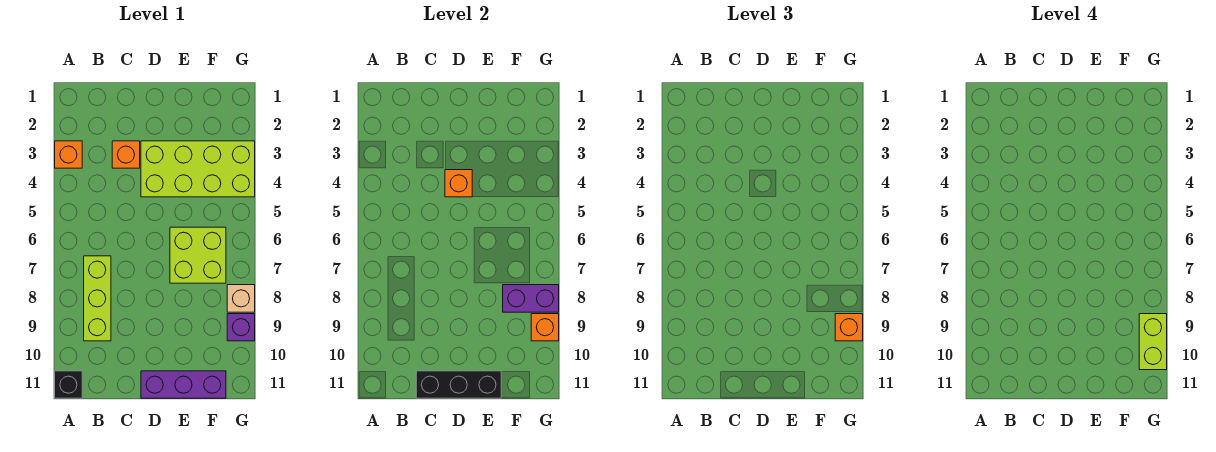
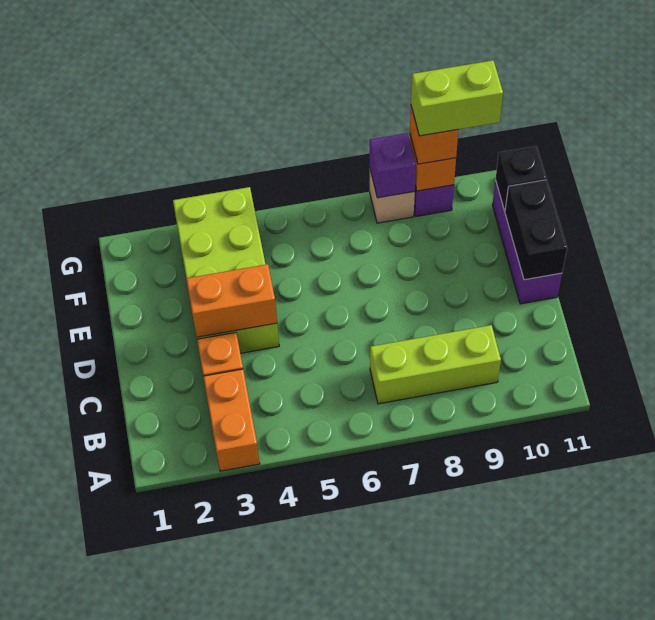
orange 1x1 brick [55,141,82,168] -> orange 1x2 brick [203,369,260,471]
black 1x1 brick [55,371,82,398] -> black 1x1 brick moved to [496,146,546,211]
black 1x3 brick [416,371,501,398] -> black 1x2 brick [505,180,567,280]
orange 1x1 brick [445,170,472,197] -> orange 1x2 brick [186,264,277,337]
lime 2x2 brick [170,227,226,283] -> none
purple 1x2 brick [503,285,559,312] -> purple 1x1 brick [370,133,416,198]

